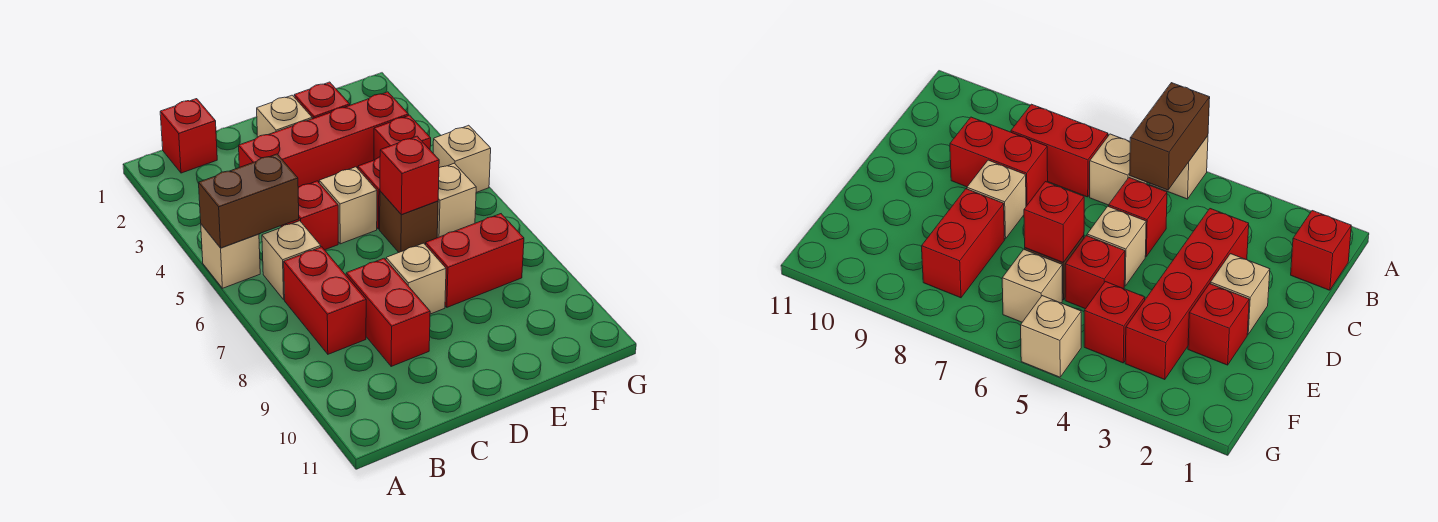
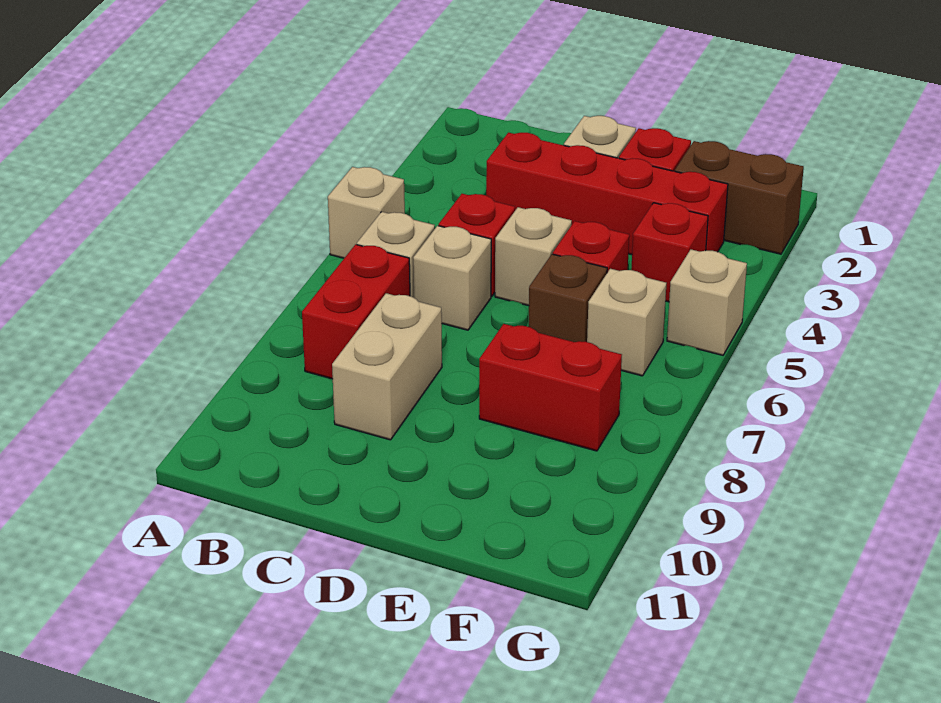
brown 1x2 brick [199,154,299,248] -> brown 1x2 brick moved to [675,141,804,254]
red 1x1 brick [160,99,217,173] -> none
red 1x2 brick [346,258,430,366] -> tan 1x2 brick [332,293,442,440]
tan 1x1 brick [386,243,446,314] -> tan 1x1 brick moved to [413,226,491,330]
red 1x1 brick [380,136,439,215] -> none

